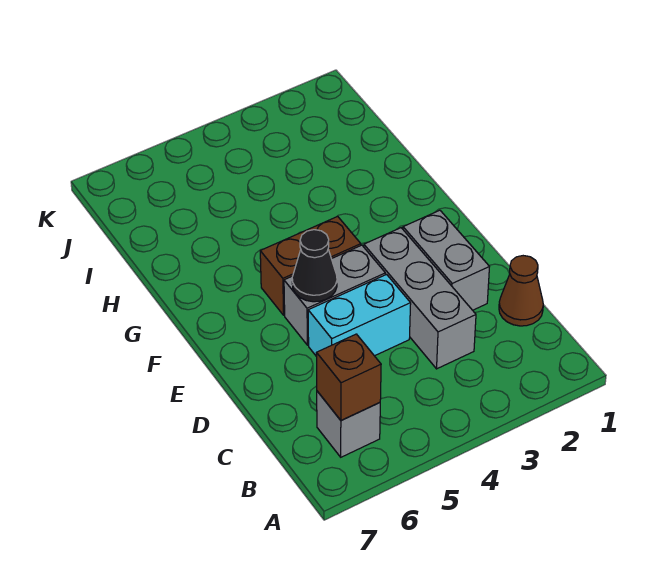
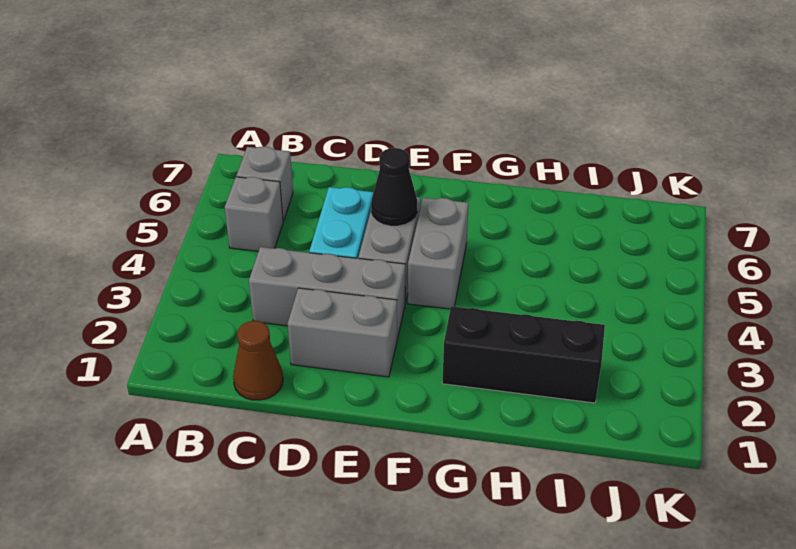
none -> grey 1x1 brick [225,177,283,251]
brown 1x1 brick [316,334,381,420] -> none
brown 1x2 brick [260,216,361,315] -> grey 1x2 brick [408,198,468,309]
none -> black 1x3 brick [442,306,605,403]

